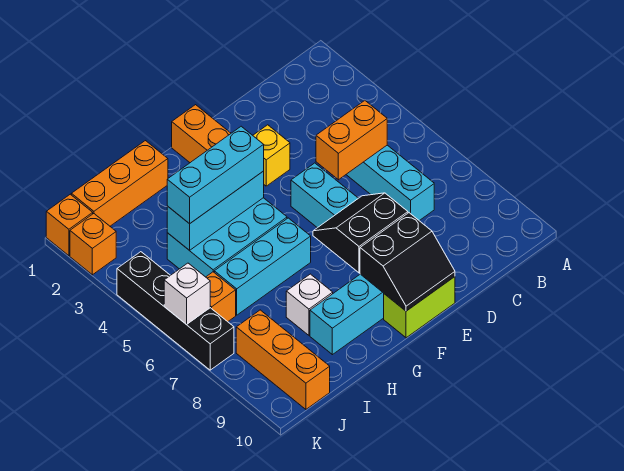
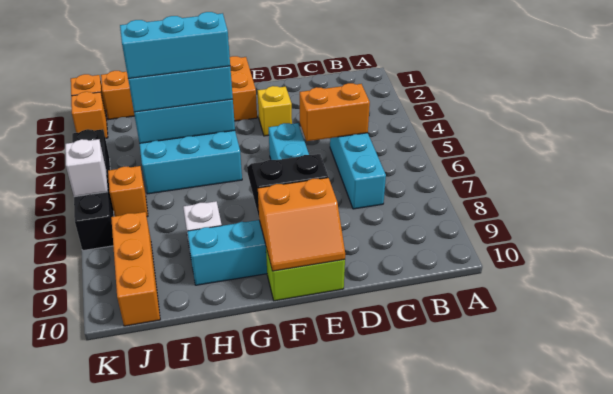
black 2x2 slope [360,213,455,311] -> orange 2x2 slope [258,178,345,271]
cyan 1x3 brick [214,218,311,315] -> cyan 1x3 brick moved to [120,12,230,79]

